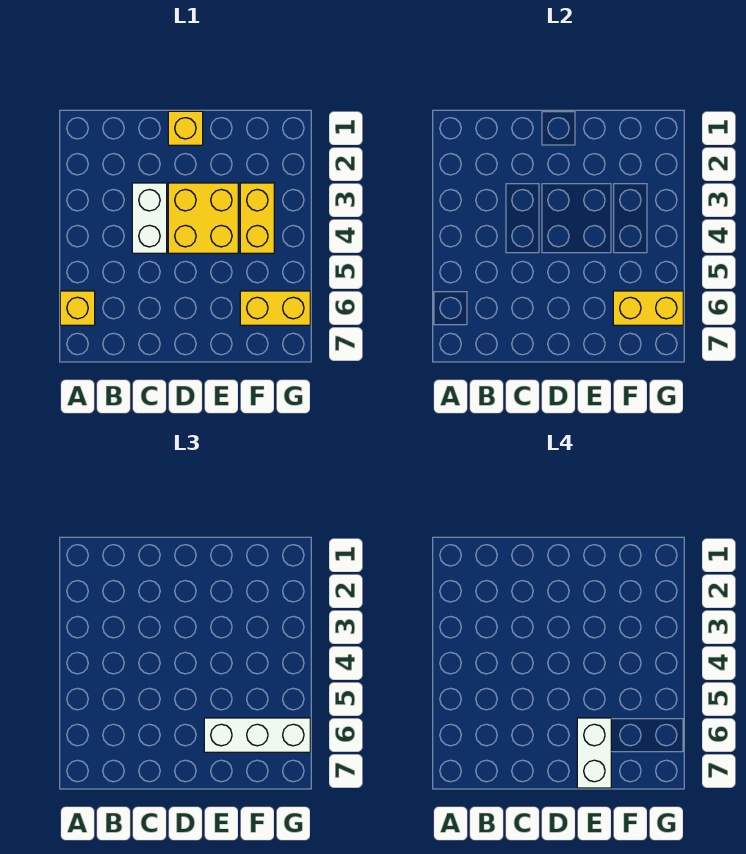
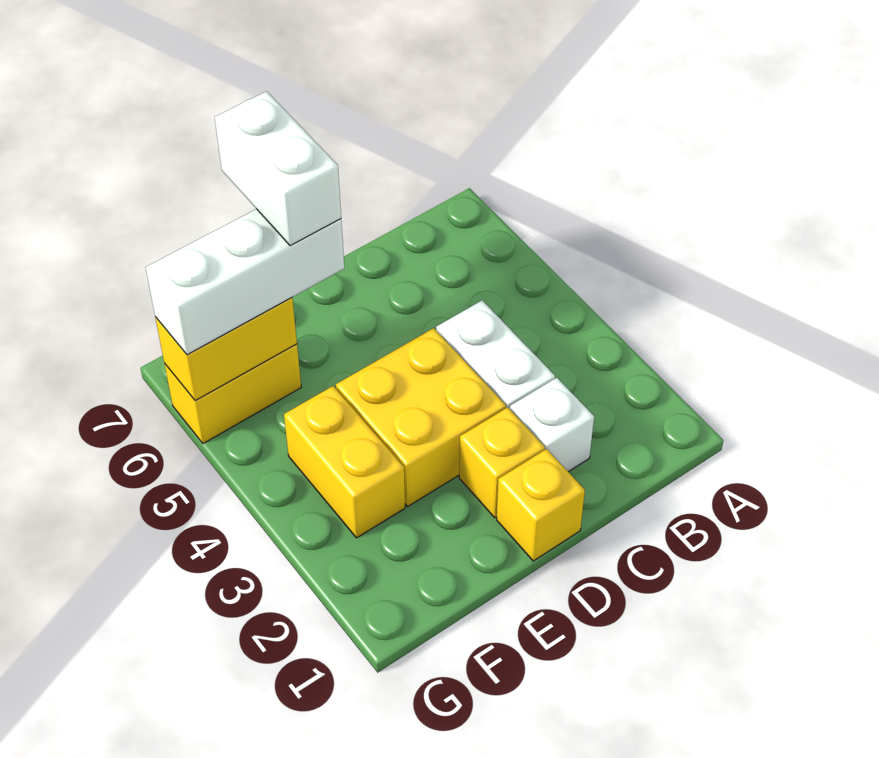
yellow 1x1 brick [60,291,95,325] -> yellow 1x1 brick moved to [459,407,545,518]
none -> white 1x1 brick [510,378,594,472]

